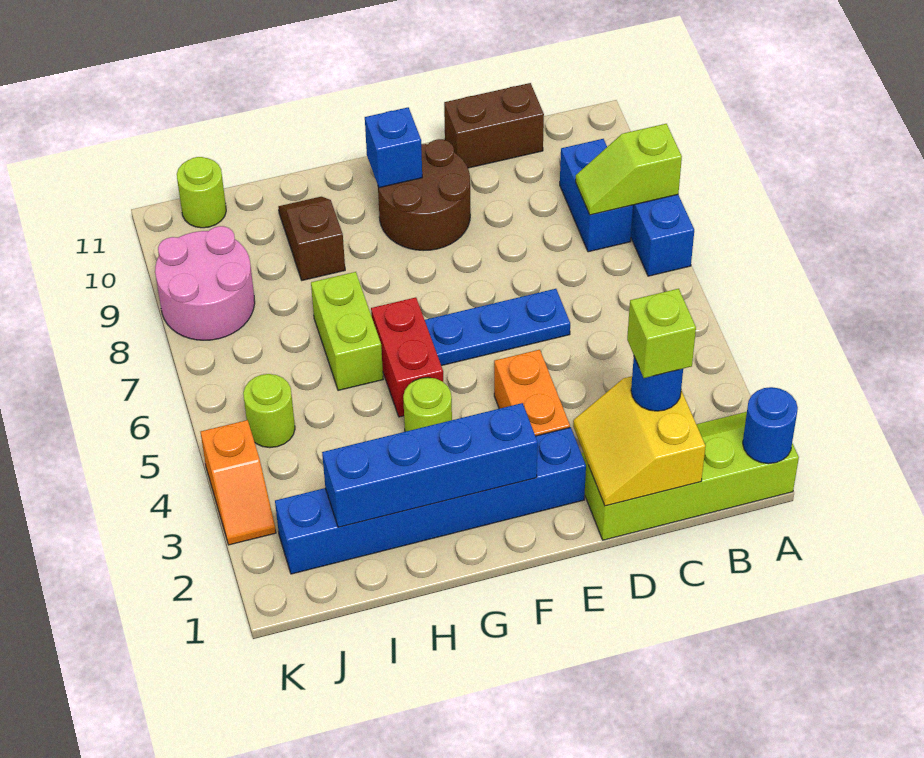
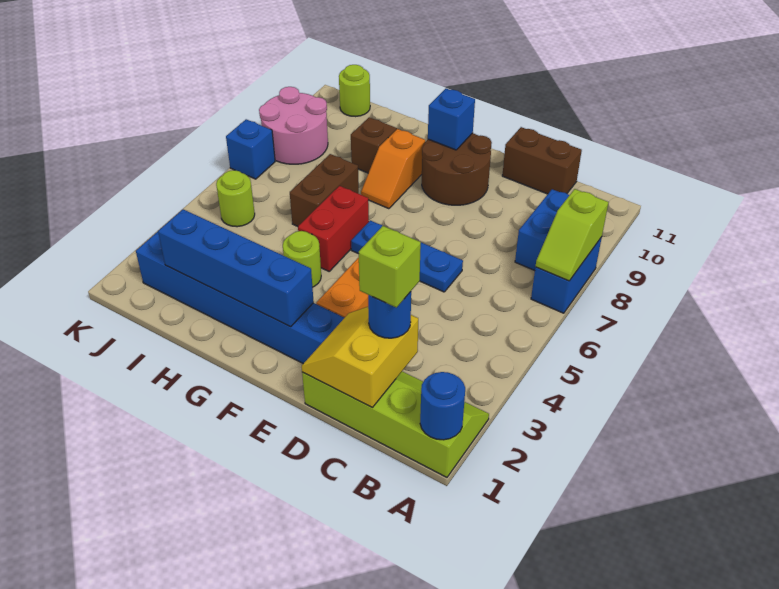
lime 1x2 slope [576,124,682,215] -> lime 1x2 slope turned to [536,189,608,281]
lime 1x2 brick [311,272,383,390] -> brown 1x2 brick [290,154,359,226]
orange 1x2 slope [201,420,276,545] -> orange 1x2 slope moved to [361,129,425,209]
none -> blue 1x1 brick [226,119,275,179]

